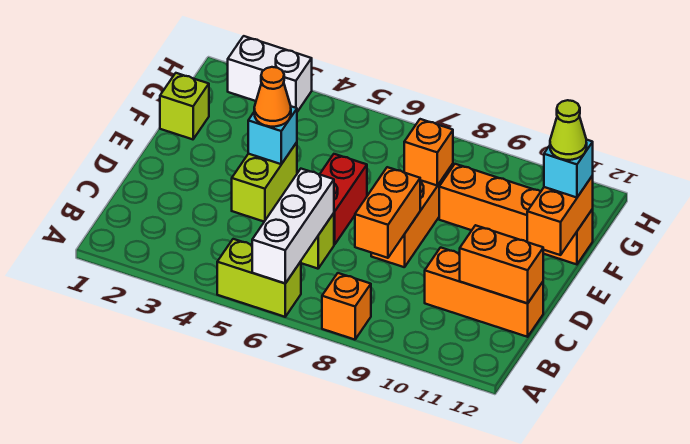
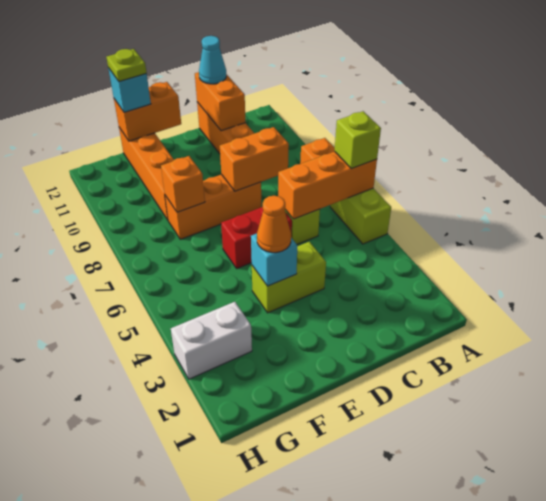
white 1x3 brick [252,169,334,283] -> orange 1x3 brick [278,152,377,219]
none -> cyan 1x1 cone [199,36,226,84]
lime 1x1 brick [160,73,209,139] -> lime 1x1 brick moved to [335,111,381,169]
lime 1x1 cone [550,100,587,160] -> lime 1x1 plate [106,49,147,82]
white 1x2 brick [228,36,312,112] -> white 1x2 brick turned to [171,302,252,379]

